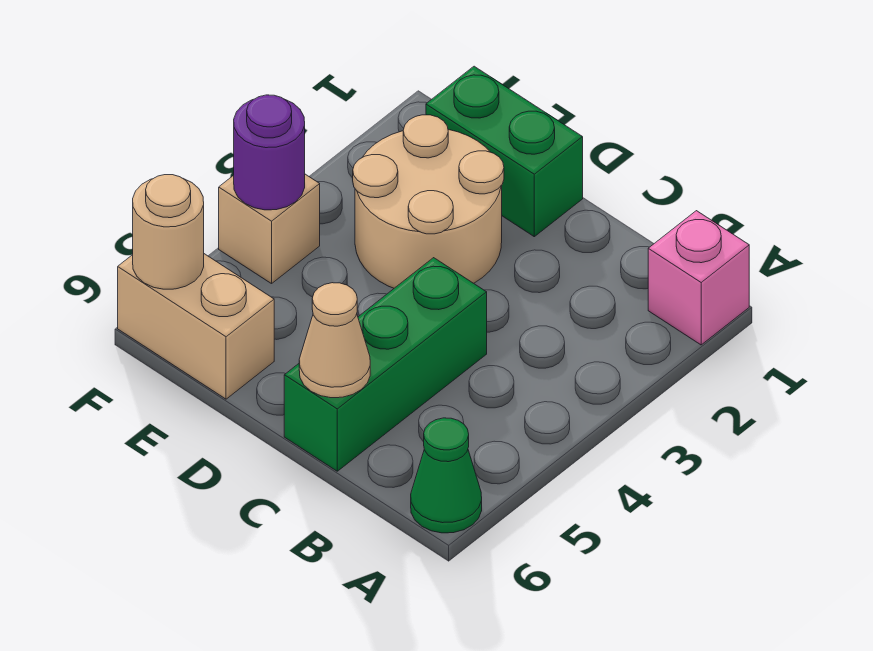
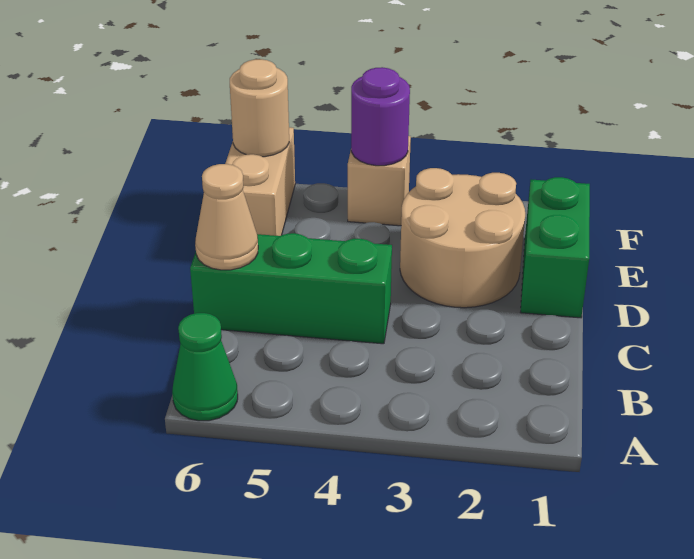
pink 1x1 brick [648,211,749,345] -> none

